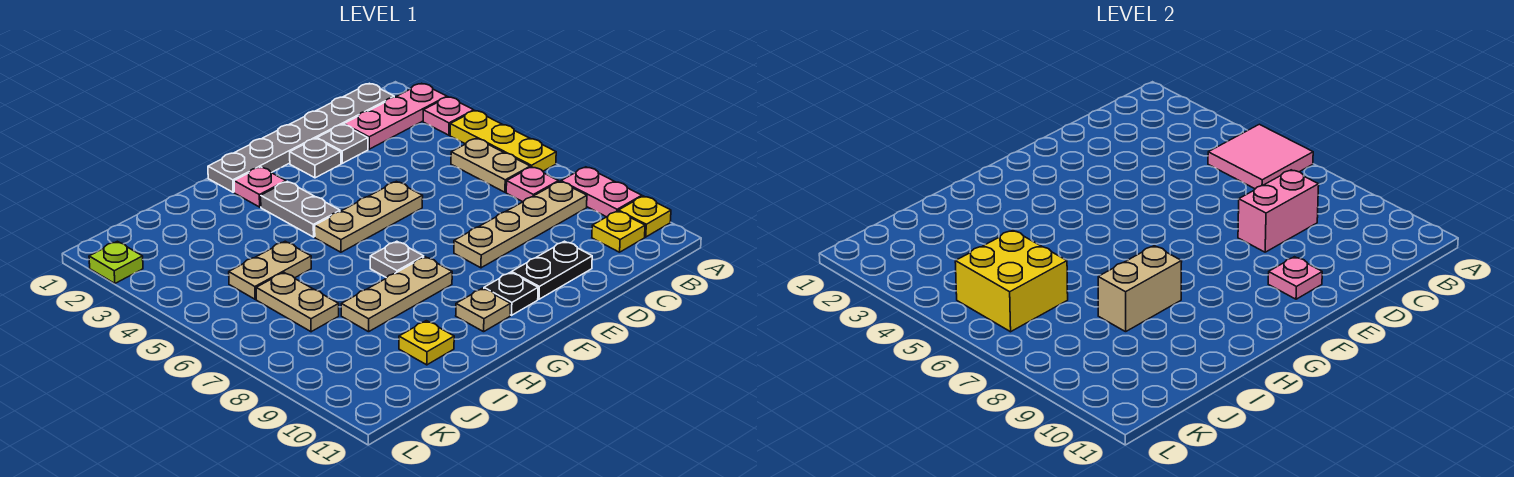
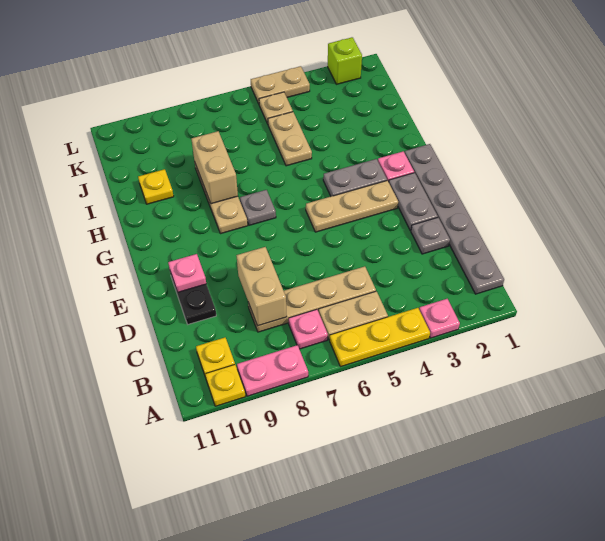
pink 1x3 plate [344,83,447,149] -> none
pink 2x2 tile [1208,124,1313,189] -> none
tan 1x4 plate [454,181,587,268] -> tan 1x4 plate turned to [248,266,376,332]
pink 1x2 brick [1238,170,1319,252] -> tan 1x2 brick [236,247,287,326]
grey 1x1 plate [290,138,341,178] -> grey 1x2 plate [389,173,438,231]
tan 1x3 plate [315,181,423,252] -> tan 1x3 plate turned to [306,181,398,232]
black 1x1 plate [484,272,538,315] -> none
tan 1x1 plate [456,288,511,332] -> tan 1x1 plate moved to [259,92,293,124]
yellow 2x2 brick [955,230,1068,332] -> none
tan 1x2 plate [256,273,339,332] -> tan 1x2 plate moved to [251,66,310,104]
lime 1x1 plate [89,241,143,283] -> lime 1x1 brick [328,37,362,84]

